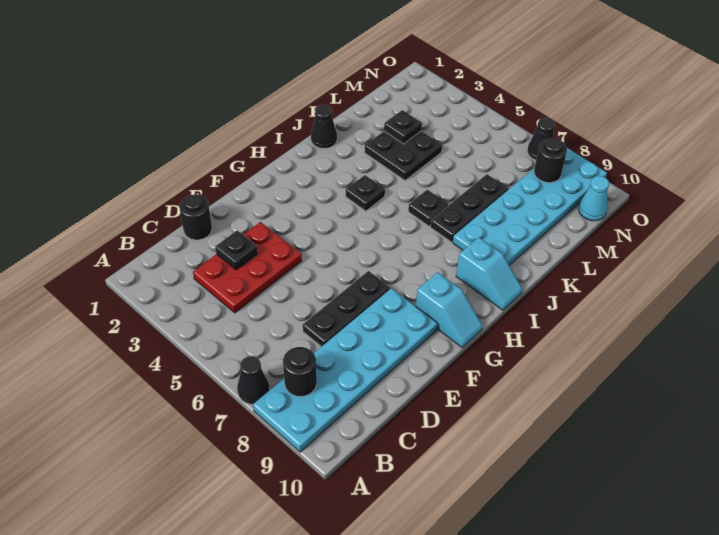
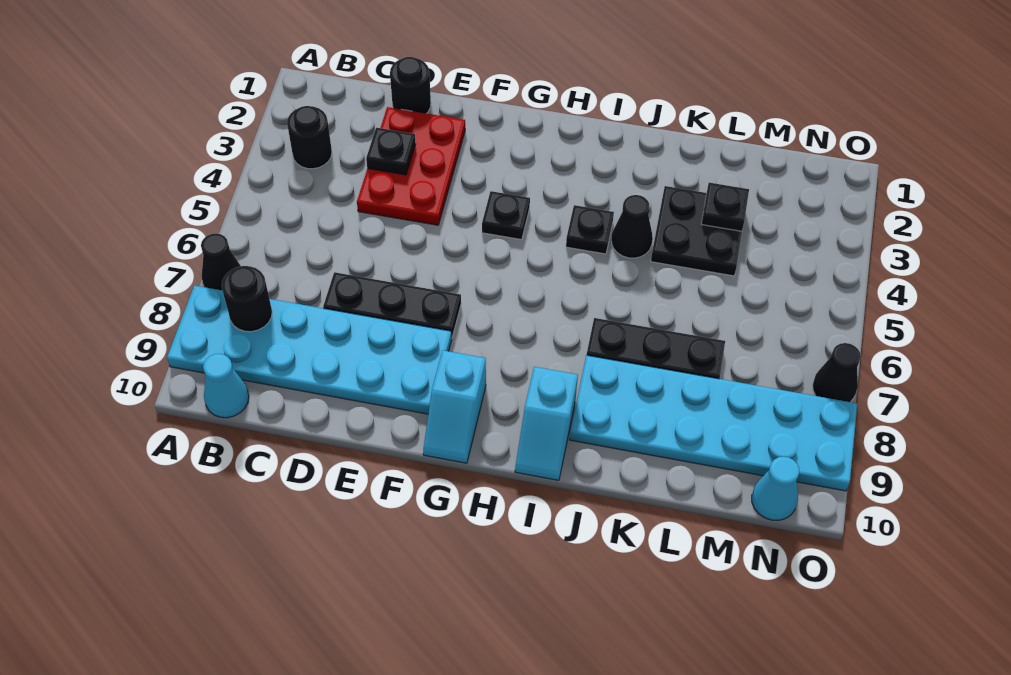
none -> cyan 1x1 cone [203,354,249,418]
red 2x3 plate [193,222,302,313] -> red 2x3 plate turned to [357,107,465,225]
black 1x1 cone [311,105,337,148] -> black 1x1 cone moved to [612,195,653,258]
black 1x1 plate [408,190,448,226] -> black 1x1 plate moved to [482,191,530,240]
black 1x1 round brick [534,138,567,183] -> black 1x1 round brick moved to [287,106,332,169]

